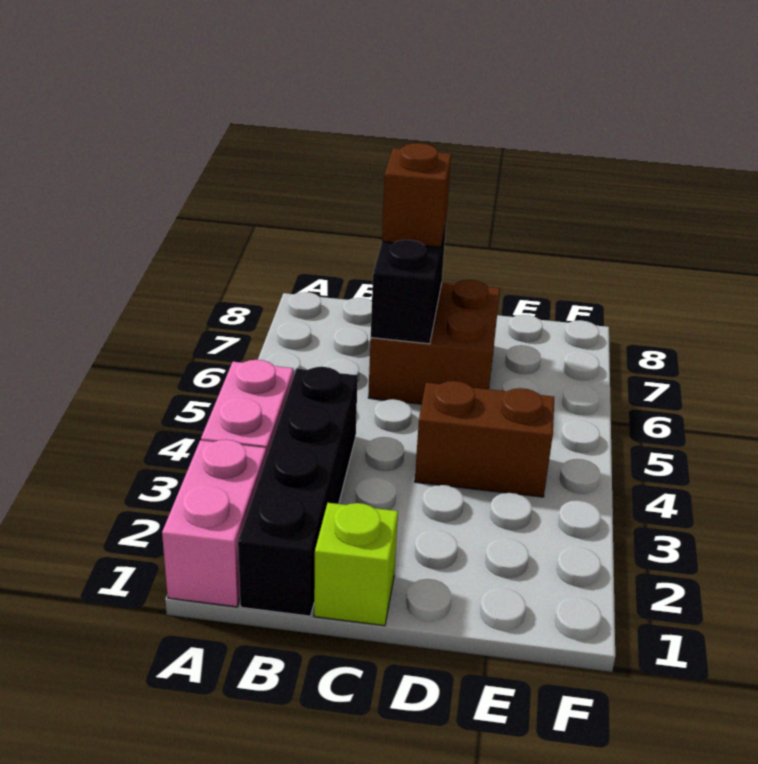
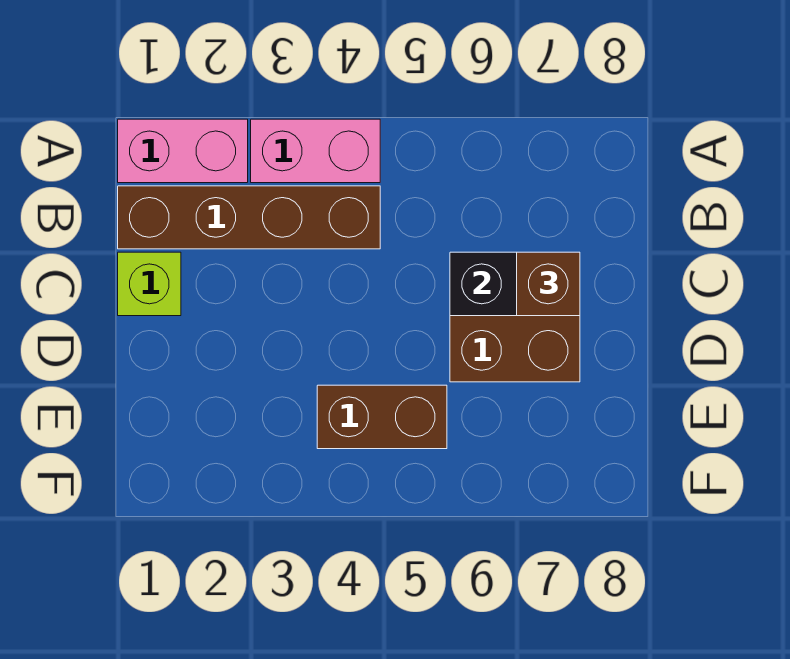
black 1x4 brick [238,367,358,616] -> brown 1x4 brick [118,186,380,249]
brown 1x2 brick [415,381,554,497] -> brown 1x2 brick turned to [317,385,447,449]

